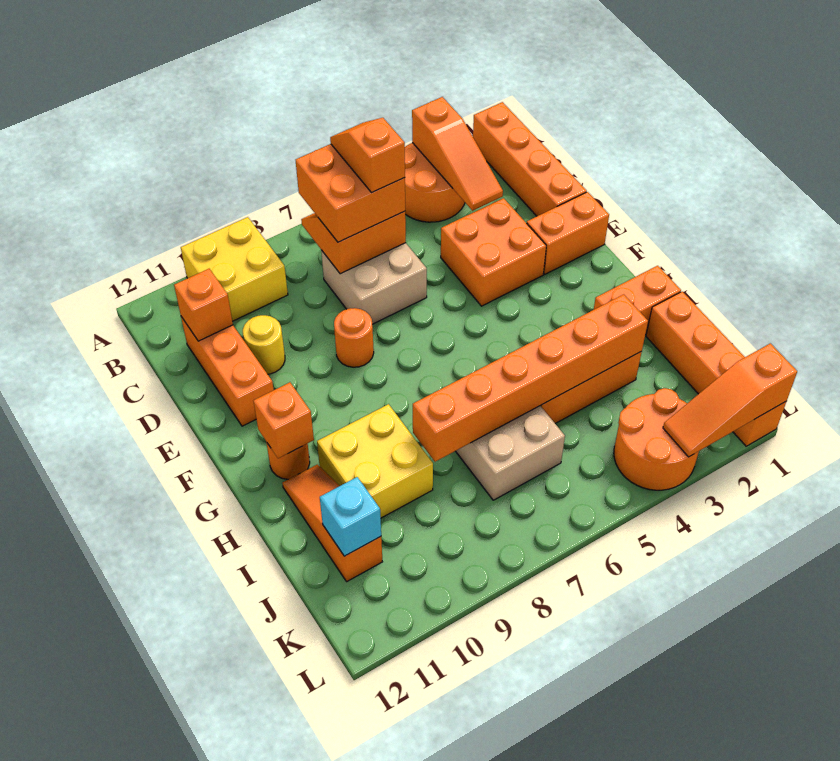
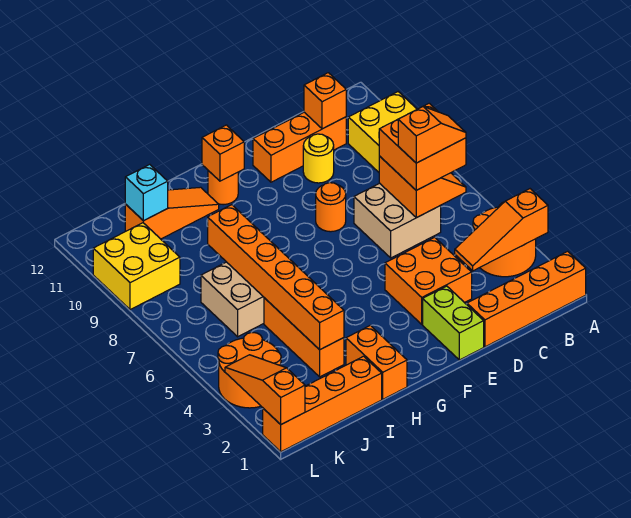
orange 1x2 brick [527,192,609,274] -> lime 1x2 brick [423,286,484,360]
yellow 2x2 brick [317,404,433,518] -> yellow 2x2 brick moved to [93,223,180,310]

